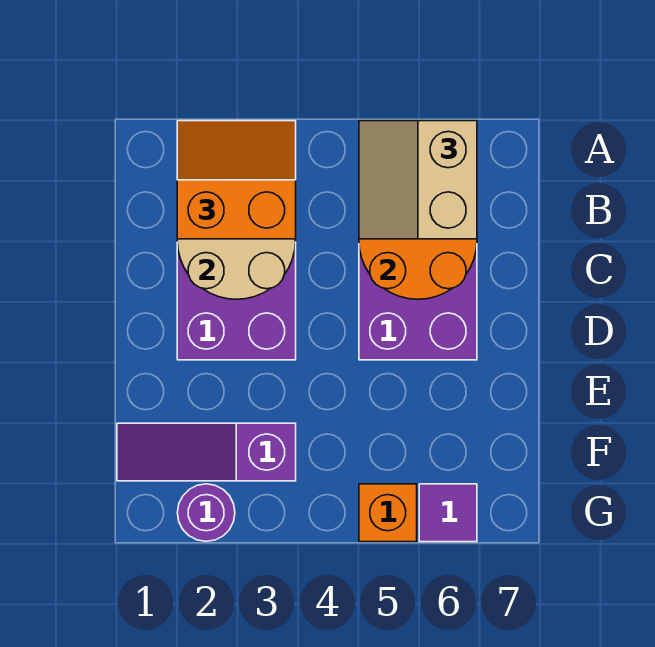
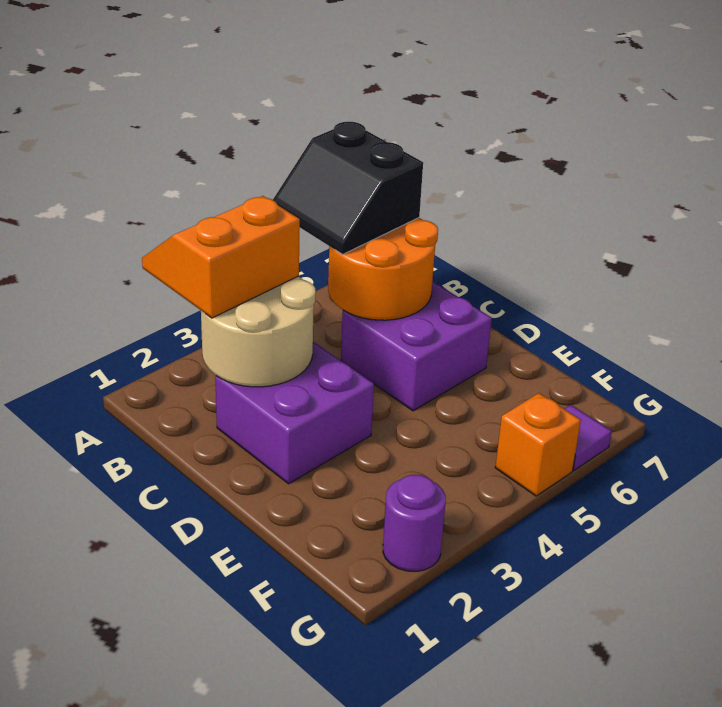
tan 2x2 slope [359,121,477,239] -> black 2x2 slope [273,122,423,254]
purple 1x3 slope [117,423,296,481] -> none

